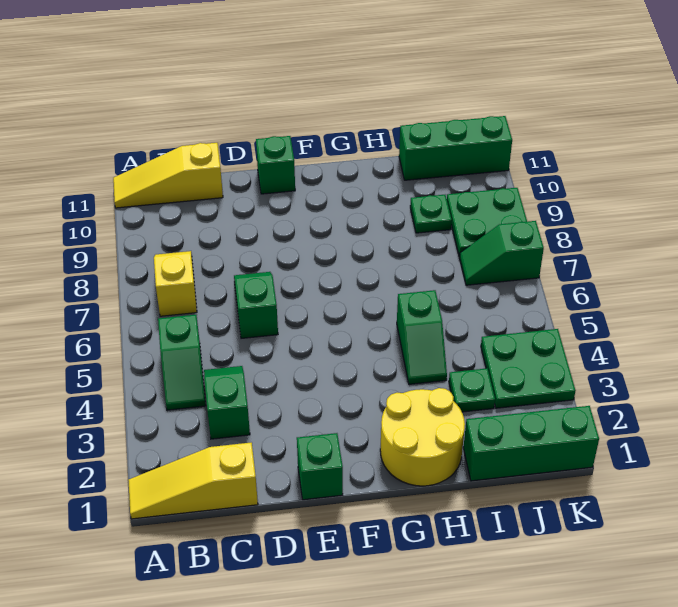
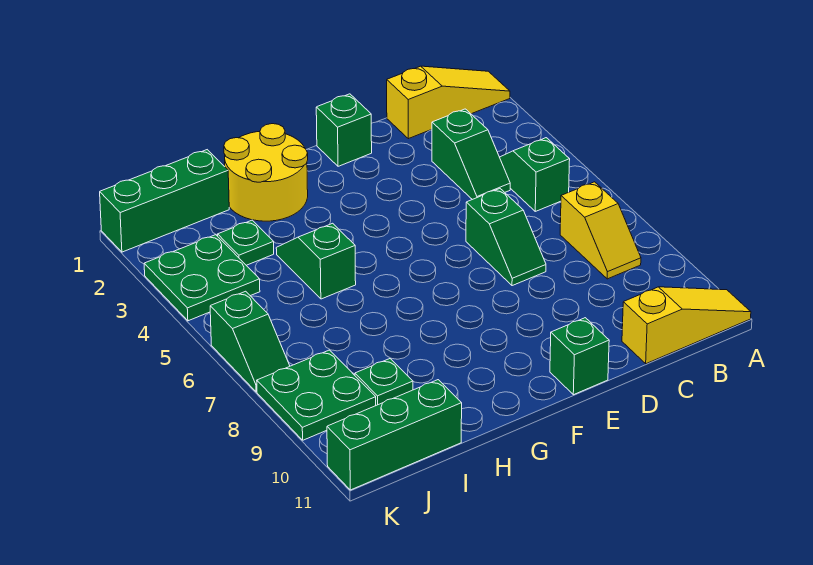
green 1x2 slope [460,221,544,285] -> green 1x2 slope turned to [210,291,290,392]

